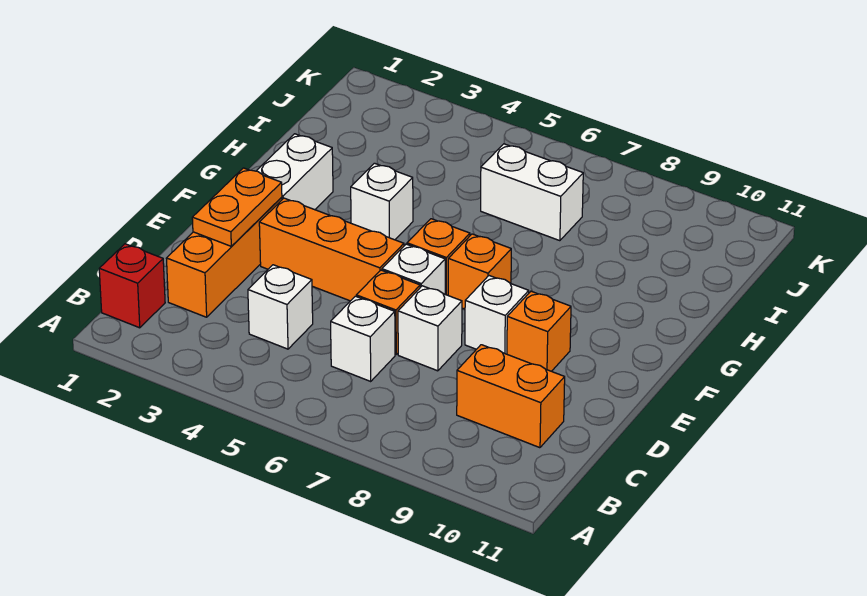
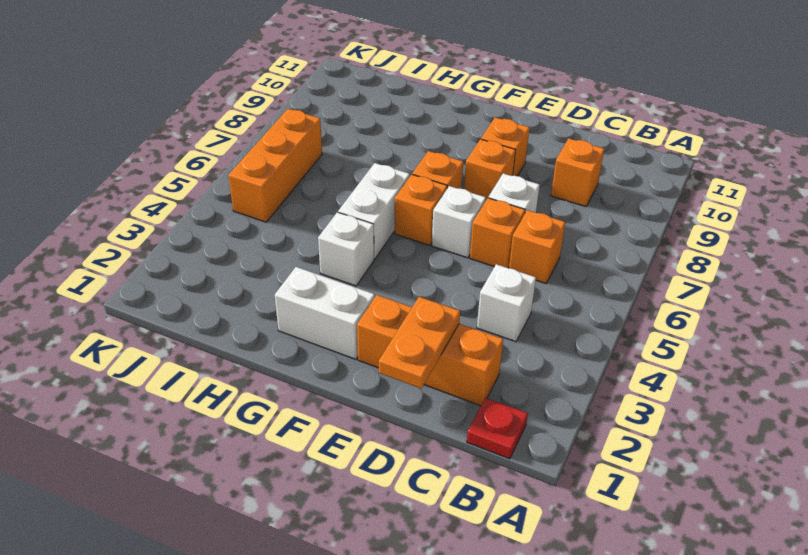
red 1x1 brick [99,244,165,328] -> red 1x1 plate [467,398,528,459]
white 1x1 brick [331,296,395,381] -> orange 1x1 brick [509,210,565,283]
orange 1x2 brick [457,345,565,448] -> orange 1x1 brick [551,138,604,207]
orange 1x2 plate [192,168,282,246] -> orange 1x2 plate turned to [379,297,460,389]
orange 1x3 brick [259,198,404,301] -> orange 1x3 brick moved to [228,109,322,222]
white 1x1 brick [465,276,529,354] -> orange 1x1 brick [464,139,516,200]
white 1x2 brick [481,144,583,241] -> white 1x2 brick moved to [338,163,410,259]

